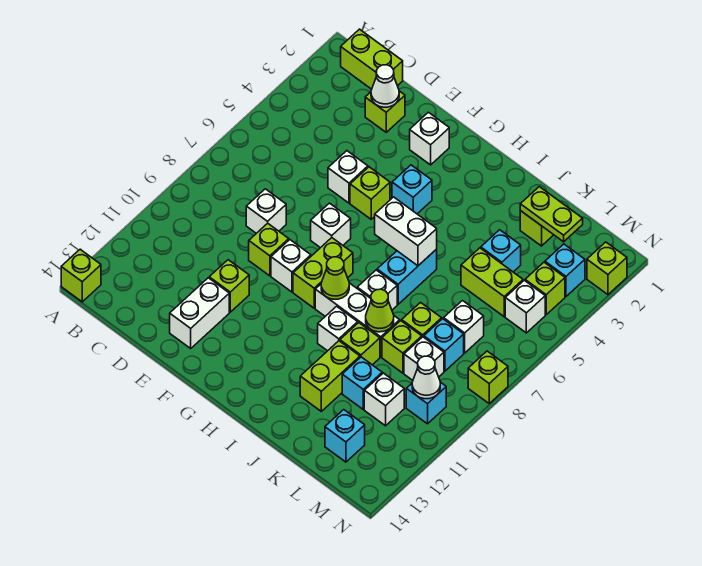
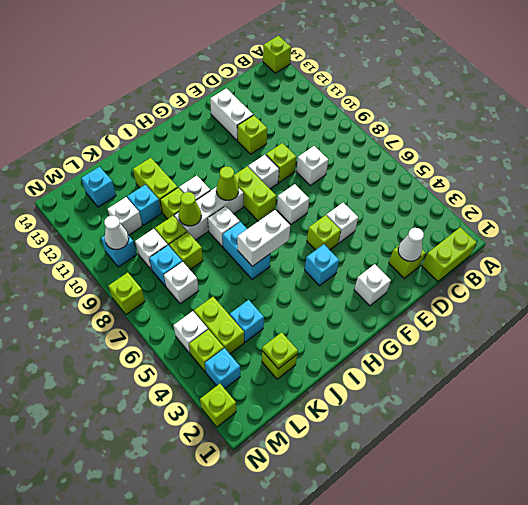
lime 1x2 plate [520,187,583,242] -> lime 1x1 plate [262,332,298,369]
lime 1x2 brick [461,248,523,317] -> lime 1x2 brick turned to [194,297,244,354]

